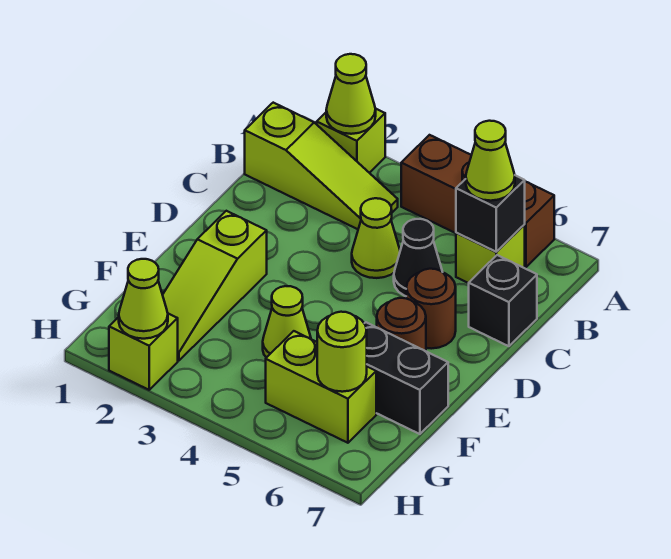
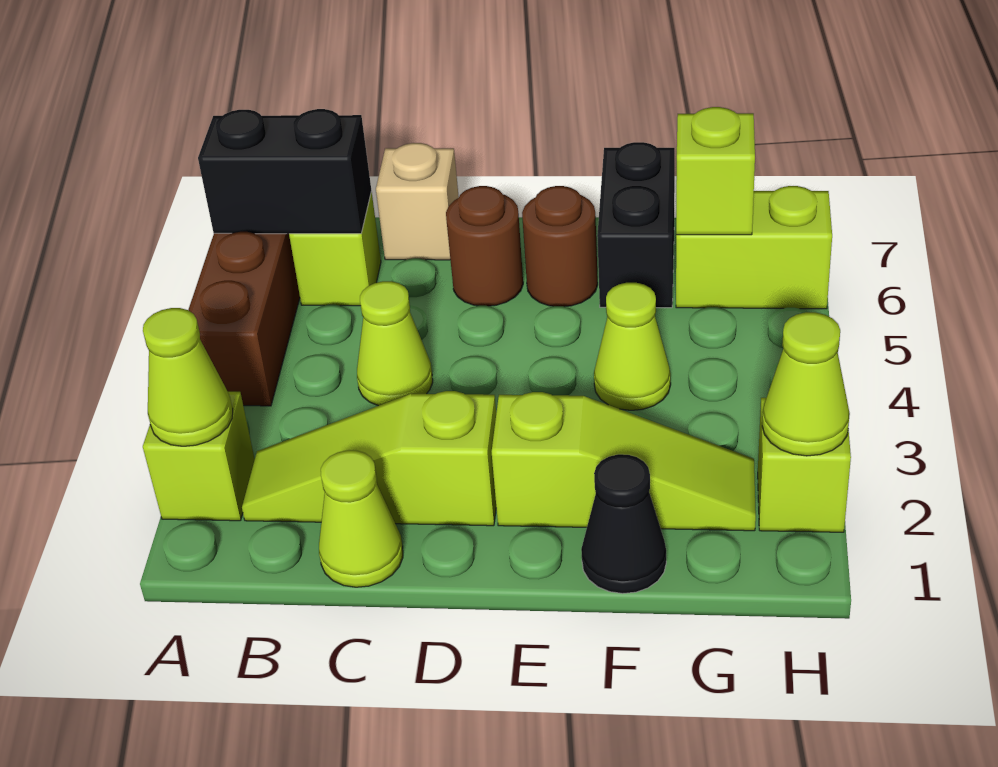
lime 1x3 slope [245,103,398,229] -> lime 1x3 slope turned to [242,391,496,526]
black 1x1 brick [456,175,525,252] -> black 1x2 brick [198,109,371,234]
lime 1x1 cone [466,121,515,201] -> lime 1x1 cone moved to [319,450,403,587]
black 1x1 cone [394,219,442,296] -> black 1x1 cone moved to [581,454,666,594]
black 1x1 brick [469,255,537,346] -> tan 1x1 brick [376,143,459,260]
lime 1x2 brick [266,331,376,443] -> lime 1x2 brick turned to [676,186,832,309]
lime 1x1 round brick [317,312,367,392] -> lime 1x1 brick [676,107,755,235]

